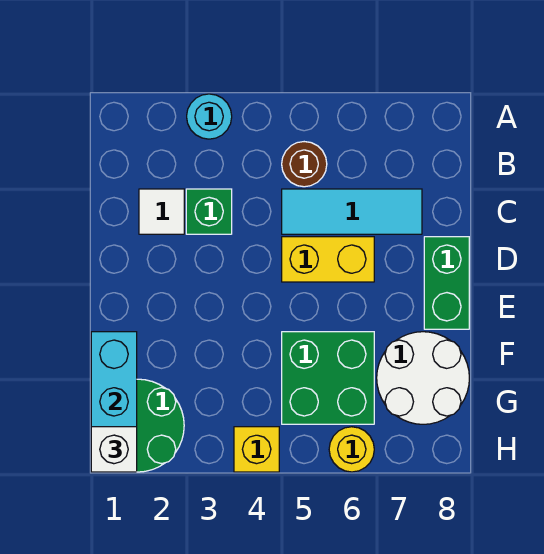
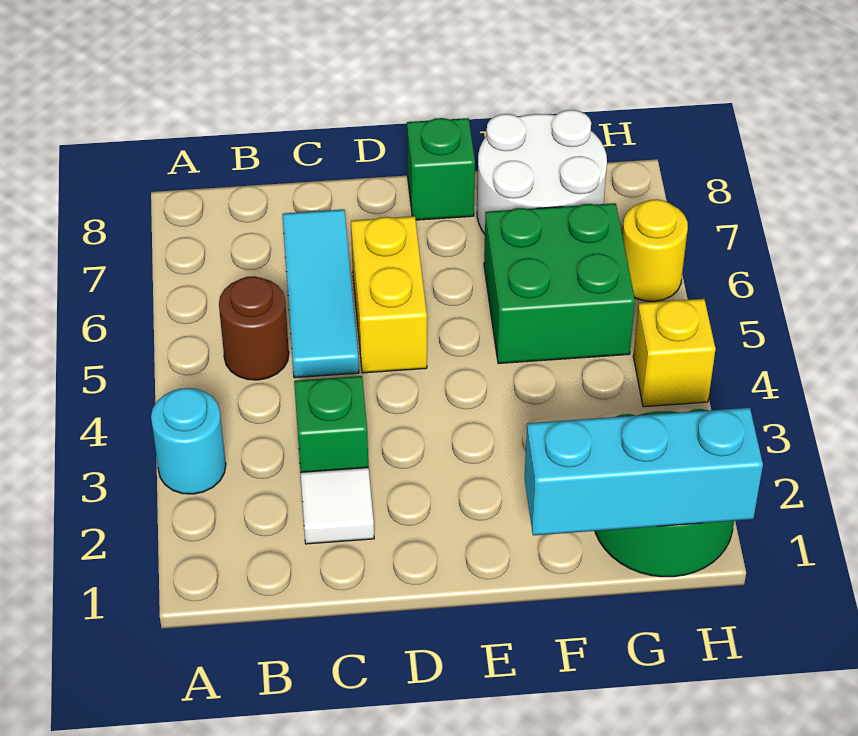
green 1x2 brick [424,237,469,329] -> green 1x1 brick [407,118,475,220]
white 1x1 brick [91,427,137,472] -> none

